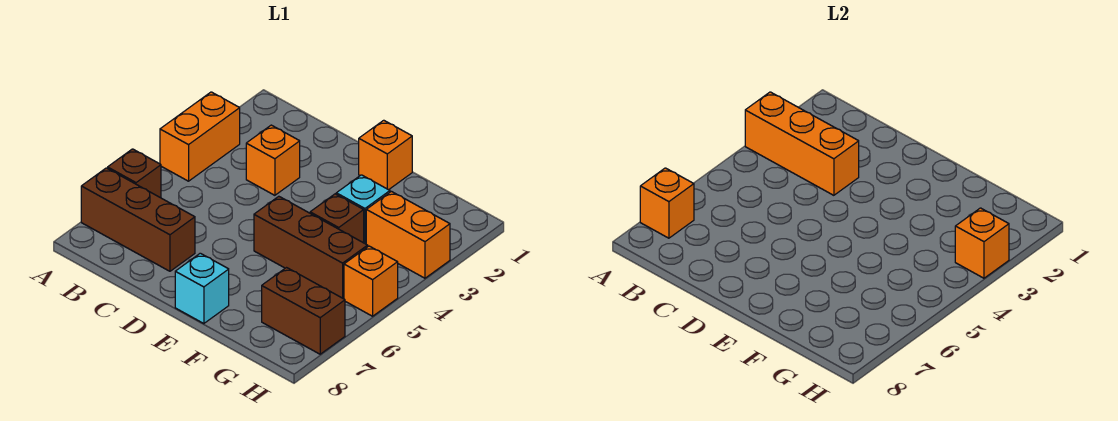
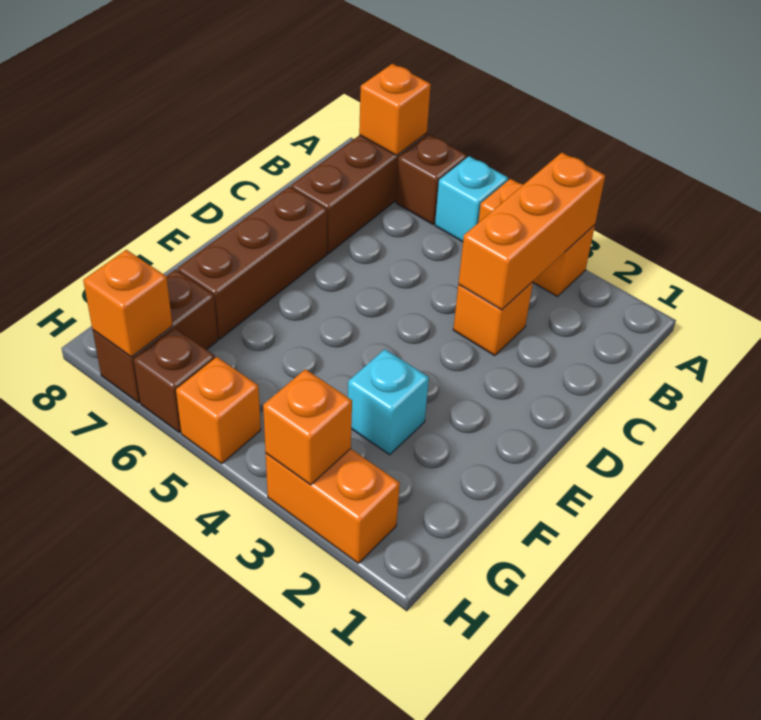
orange 1x1 brick [359,120,412,190] -> orange 1x1 brick moved to [83,250,172,357]
brown 1x3 brick [254,196,368,299] -> brown 1x3 brick moved to [177,186,327,339]
cyan 1x1 brick [175,253,229,324] -> cyan 1x1 brick moved to [435,156,508,242]
brown 1x1 brick [310,194,364,243] -> brown 1x1 brick moved to [134,328,215,433]
orange 1x2 brick [366,191,450,278] -> orange 1x2 brick turned to [266,449,400,563]

